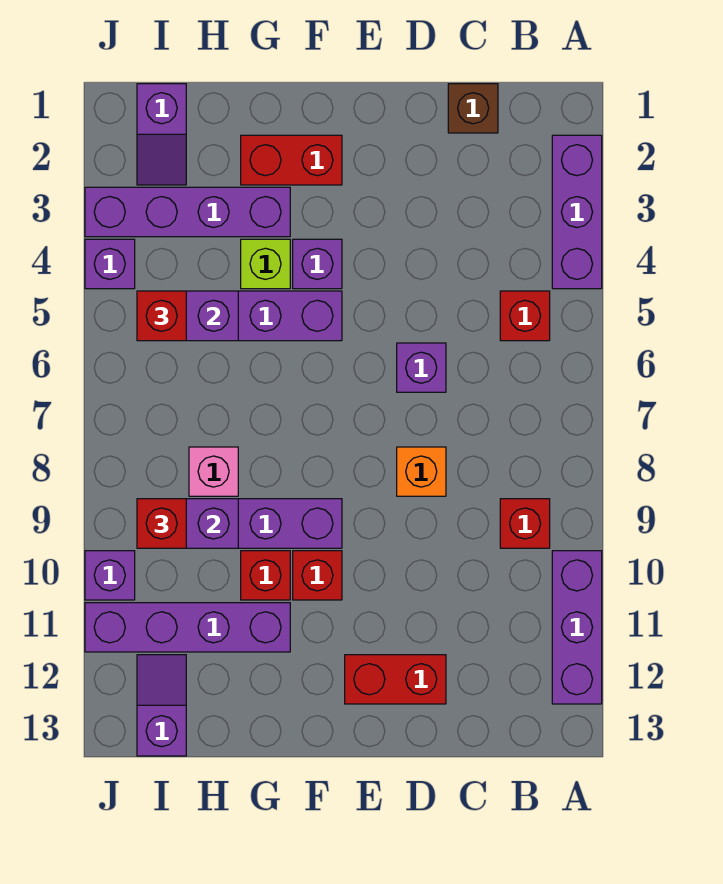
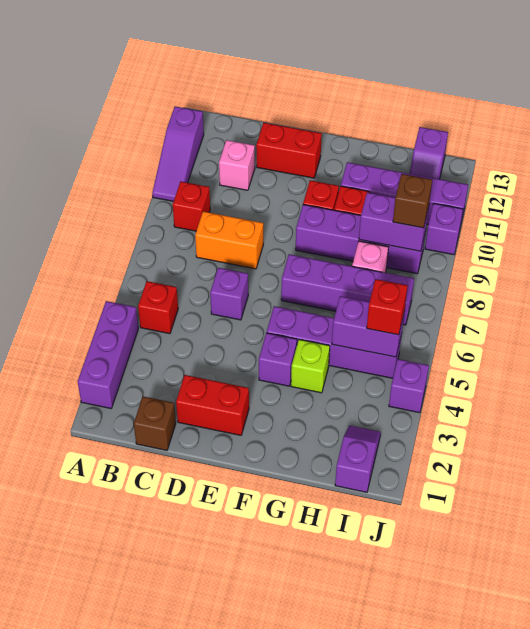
purple 1x3 brick [552,551,602,704] -> purple 1x3 slope [152,106,204,201]
none -> pink 1x1 brick [219,140,255,190]
orange 1x1 brick [397,447,446,496] -> orange 1x2 brick [195,211,263,269]
red 1x2 brick [241,135,342,185] -> red 1x2 brick moved to [176,375,249,435]
purple 1x4 brick [85,187,290,237] -> purple 1x4 brick moved to [281,254,414,325]
red 1x1 brick [137,499,186,548] -> brown 1x1 brick [393,174,432,228]

